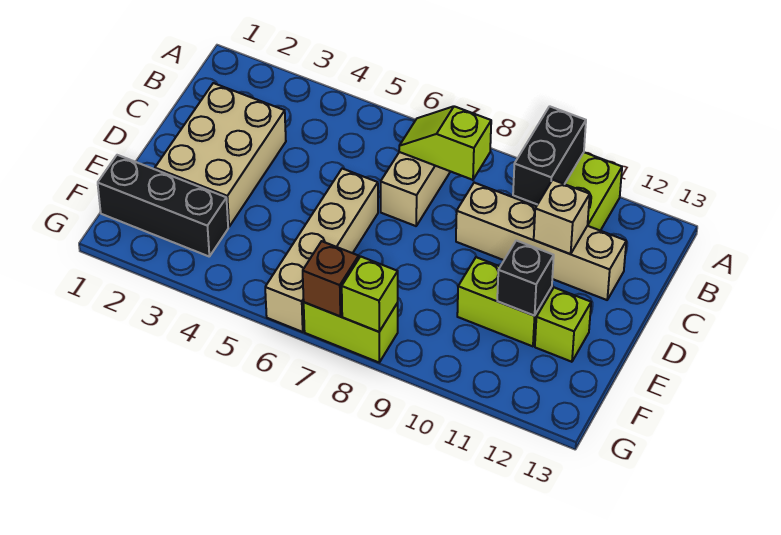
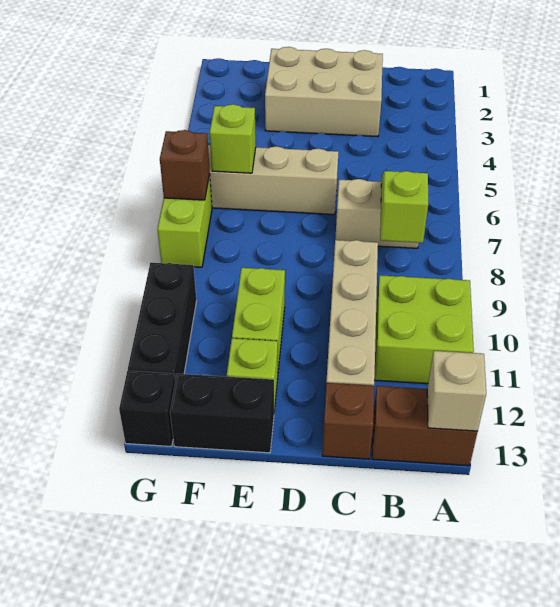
black 1x2 brick [513,106,586,204] -> black 1x2 brick moved to [170,374,274,453]
none -> brown 1x2 brick [372,386,478,466]
tan 1x1 brick [534,180,590,254] -> tan 1x1 brick moved to [427,351,486,431]
none -> brown 1x1 brick [322,383,374,459]
black 1x1 brick [497,240,554,316] -> black 1x1 brick moved to [119,371,175,447]
black 1x3 brick [98,155,228,256] -> black 1x3 brick moved to [128,263,197,381]
lime 1x1 brick [342,256,398,332] -> lime 1x1 brick moved to [210,104,256,173]

